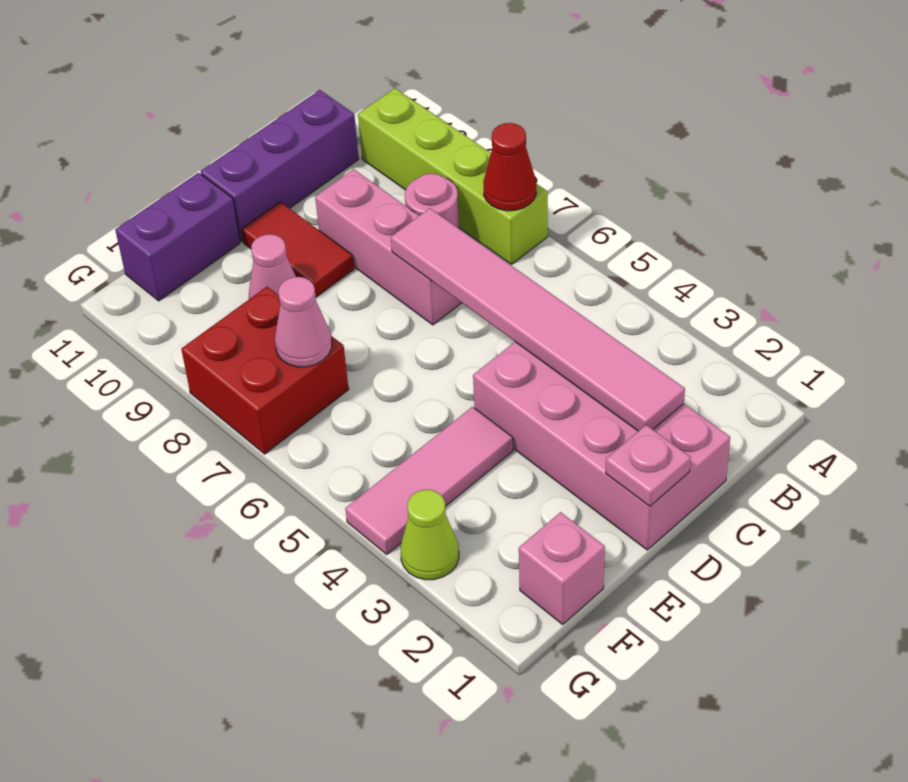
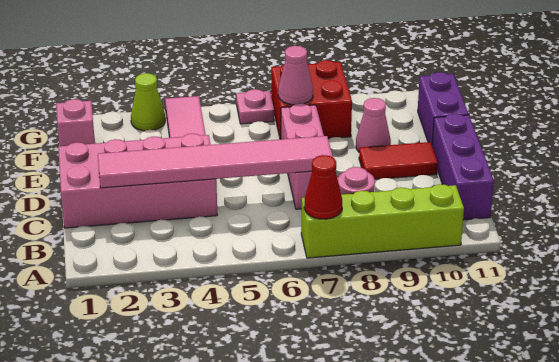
pink 1x3 brick [315,169,461,325] -> pink 1x3 brick turned to [281,104,324,209]
pink 1x1 plate [606,425,691,506] -> pink 1x1 plate moved to [236,89,274,124]

